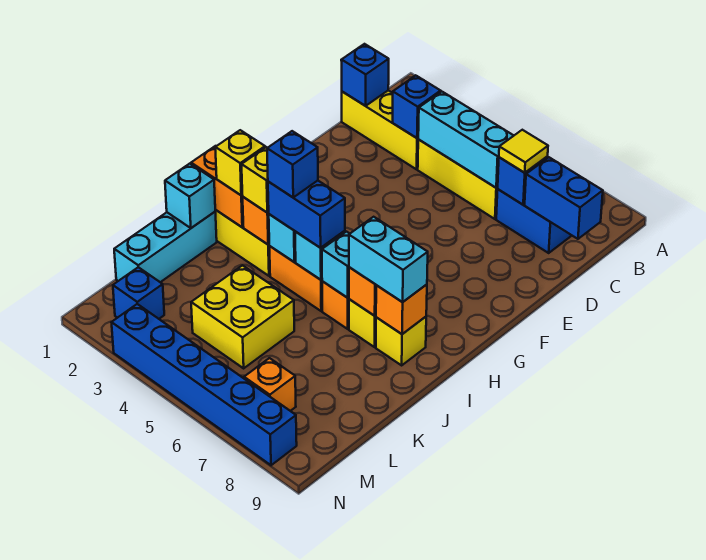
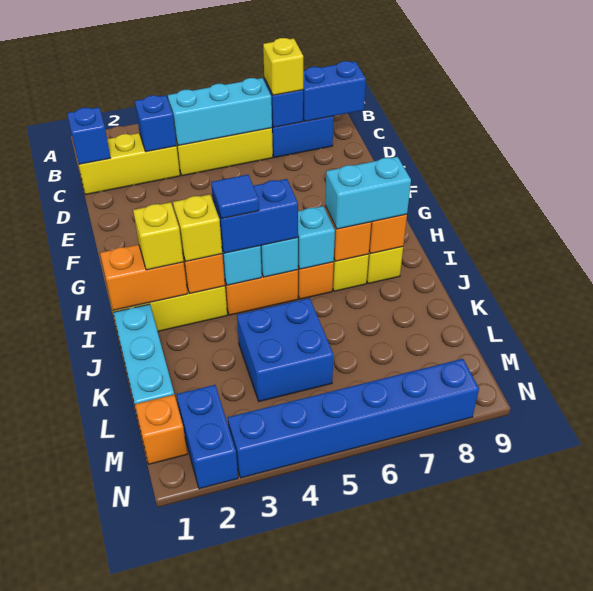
yellow 1x1 tile [499,130,548,173] -> yellow 1x1 brick [263,38,303,95]
blue 1x1 brick [267,131,318,197] -> blue 1x1 tile [211,175,259,219]
cyan 1x1 brick [165,164,215,228] -> none
yellow 2x2 brick [191,265,294,368] -> blue 2x2 brick [237,298,334,402]
blue 1x1 brick [113,267,164,319] -> blue 1x2 brick [177,385,238,489]
orange 1x1 brick [244,358,296,411] -> orange 1x1 brick moved to [135,395,187,464]

